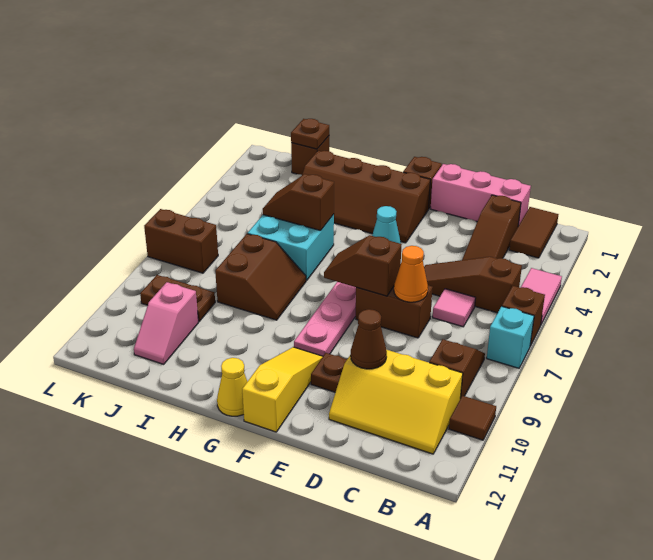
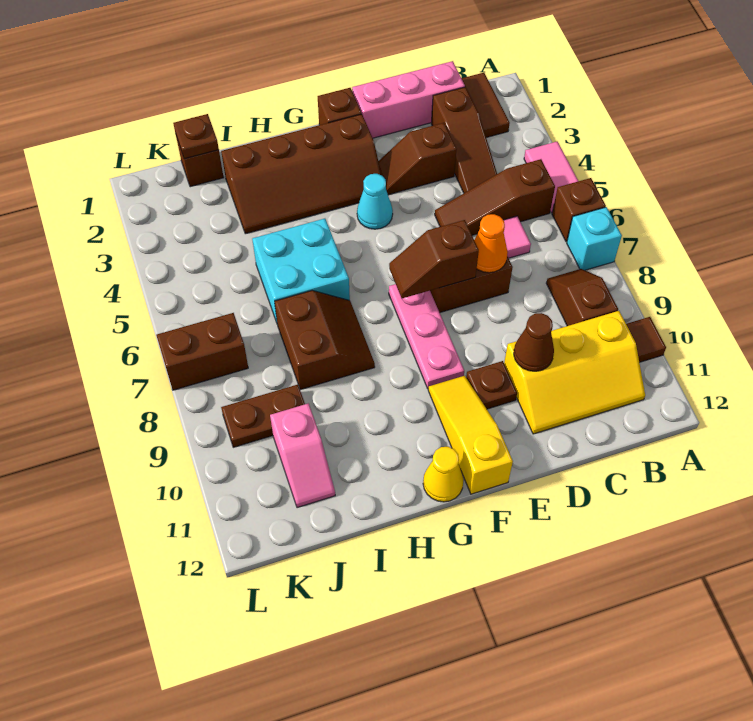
brown 1x2 slope [263,174,334,231] -> brown 1x2 slope moved to [379,123,456,195]

